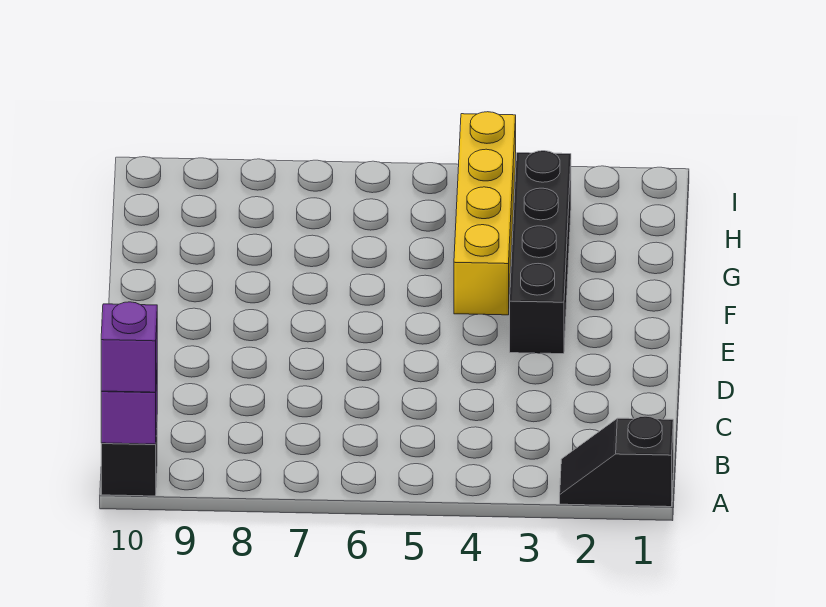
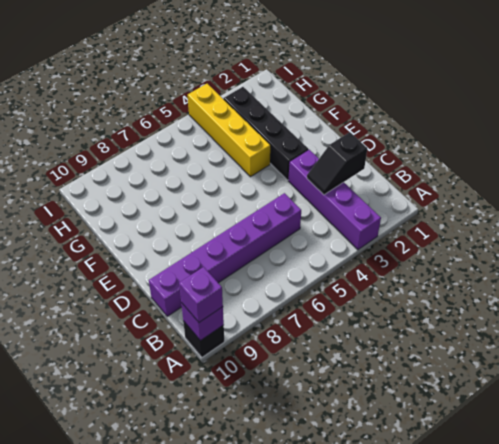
black 1x2 slope [560,416,673,507] -> black 1x2 slope moved to [307,132,367,195]
none -> purple 1x4 brick [288,150,381,250]
none -> purple 1x6 brick [149,193,301,316]

